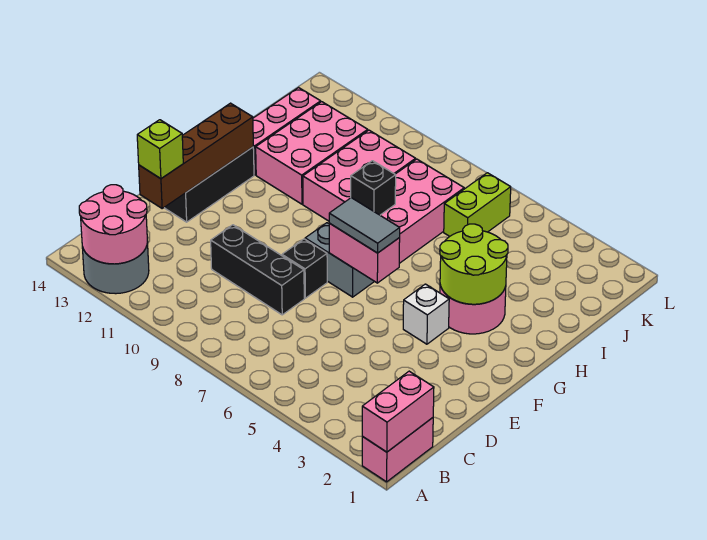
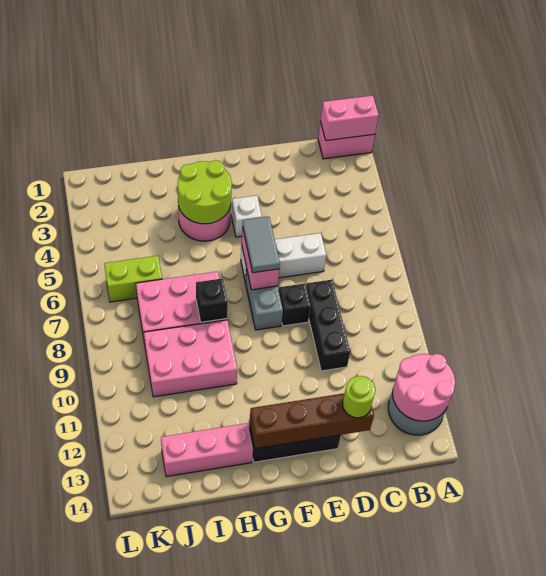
none -> white 1x3 brick [241,233,326,282]
lime 1x1 brick [137,120,183,179] -> lime 1x1 round brick [343,376,375,418]
pink 2x3 brick [256,102,368,204] -> none

